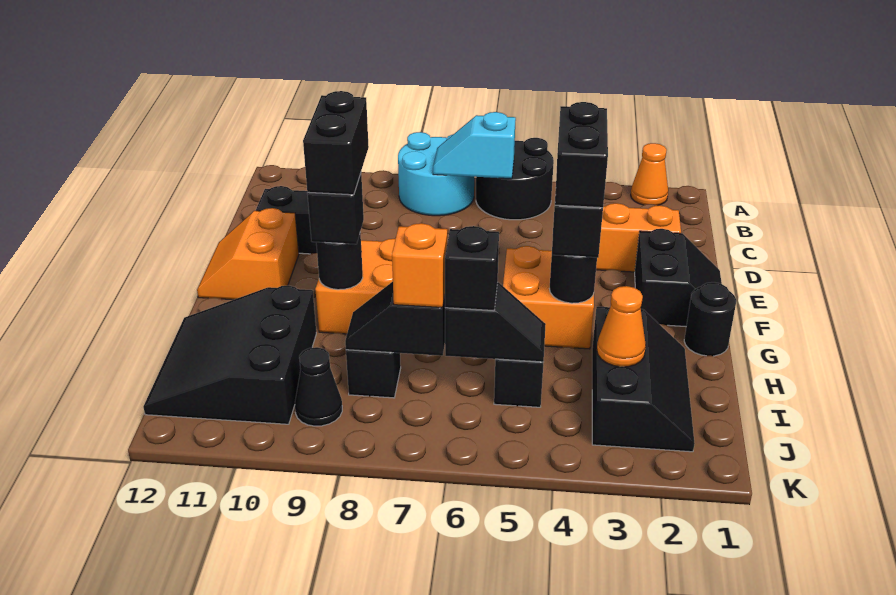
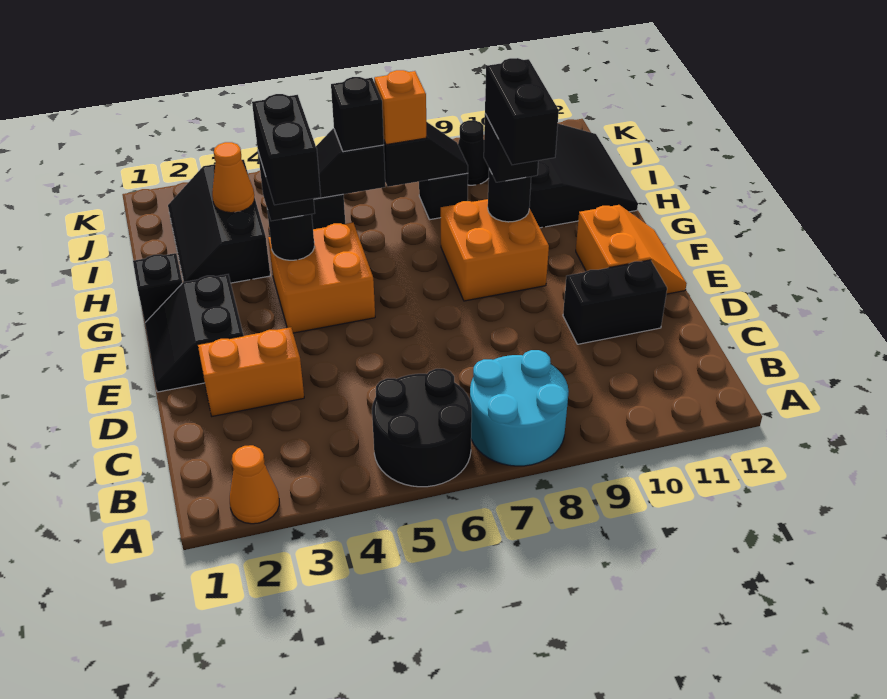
cyan 1x2 slope [433,112,516,179] -> none
black 1x1 round brick [684,282,736,356] -> black 1x1 brick [133,253,182,322]

